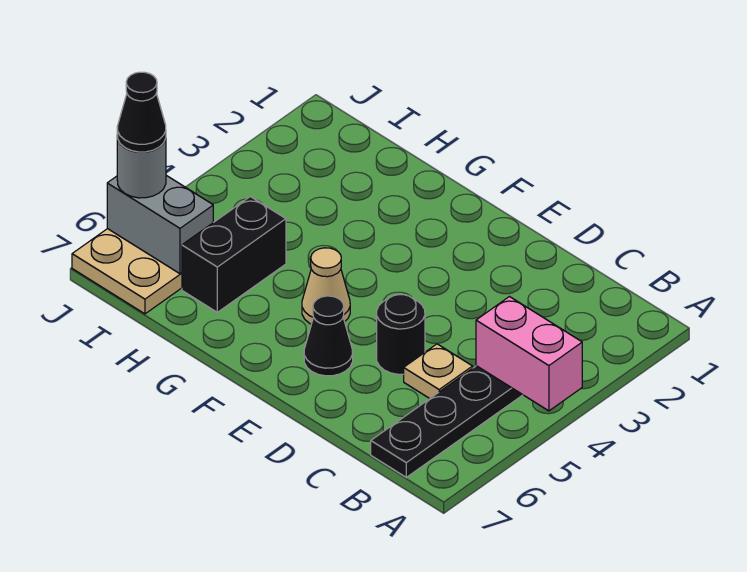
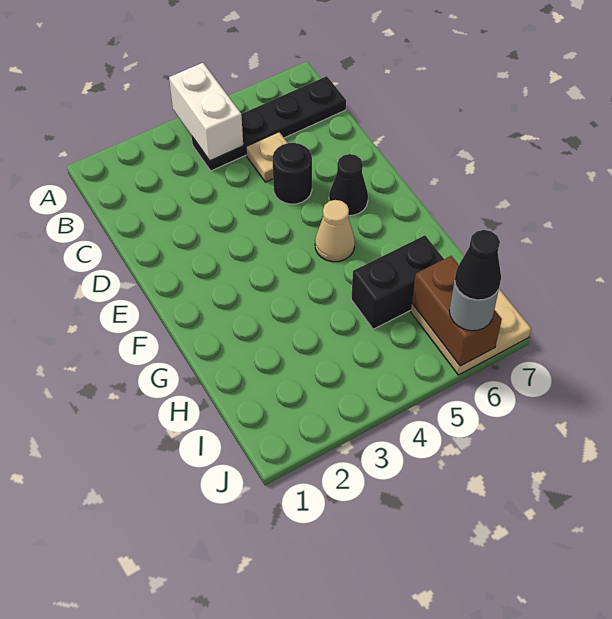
pink 1x2 brick [476,297,582,411] -> white 1x2 brick [169,63,243,161]
grey 1x2 brick [107,175,213,274] -> brown 1x2 brick [412,256,502,366]

